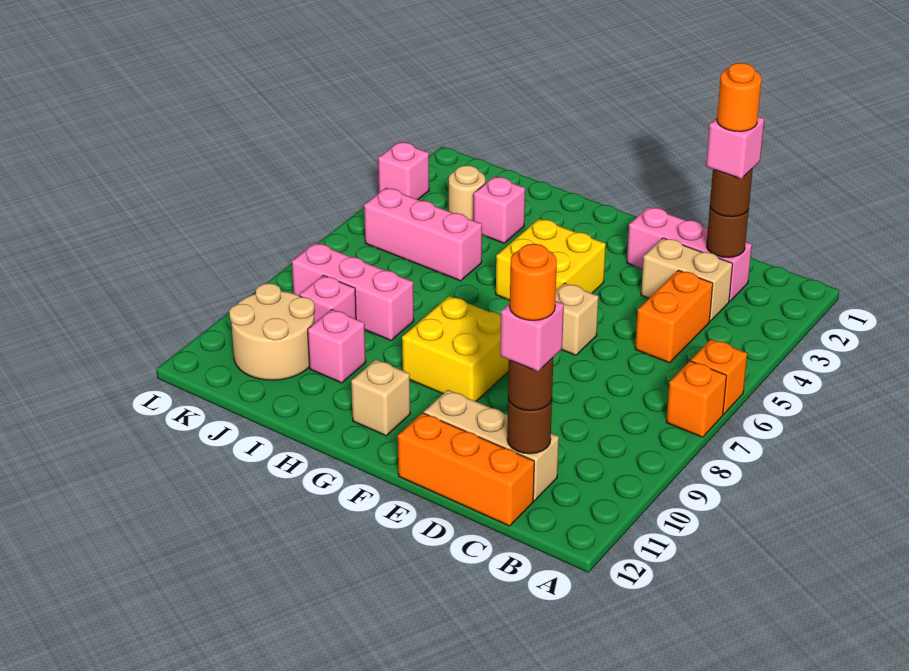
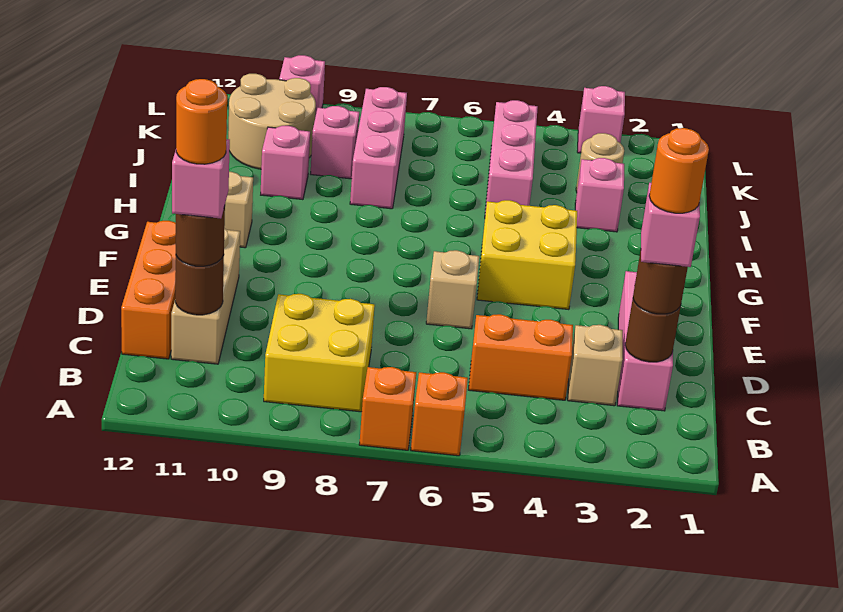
tan 1x2 brick [641,238,733,321] -> tan 1x1 brick [568,325,623,406]
yellow 2x2 brick [402,296,509,401] -> yellow 2x2 brick moved to [264,294,375,412]
none -> pink 1x1 brick [279,55,325,117]

